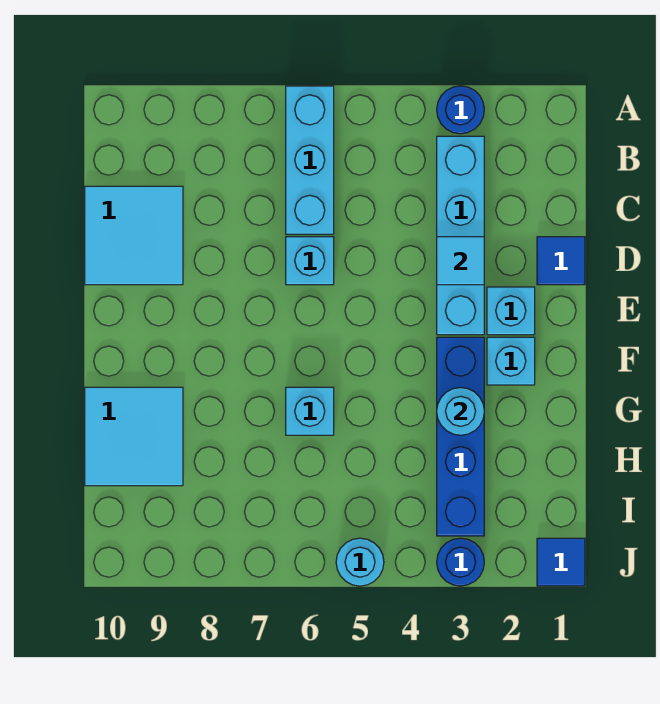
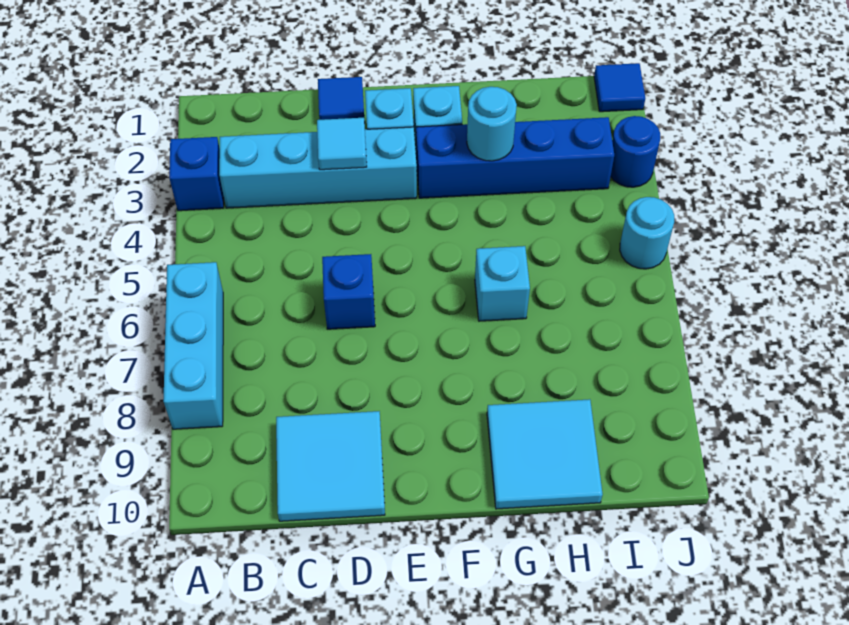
blue 1x1 round brick [437,86,484,134] -> blue 1x1 brick [169,137,224,211]
cyan 1x3 brick [286,86,334,234] -> cyan 1x3 brick turned to [163,262,223,429]
cyan 1x1 brick [286,237,334,285] -> blue 1x1 brick [322,254,375,329]

